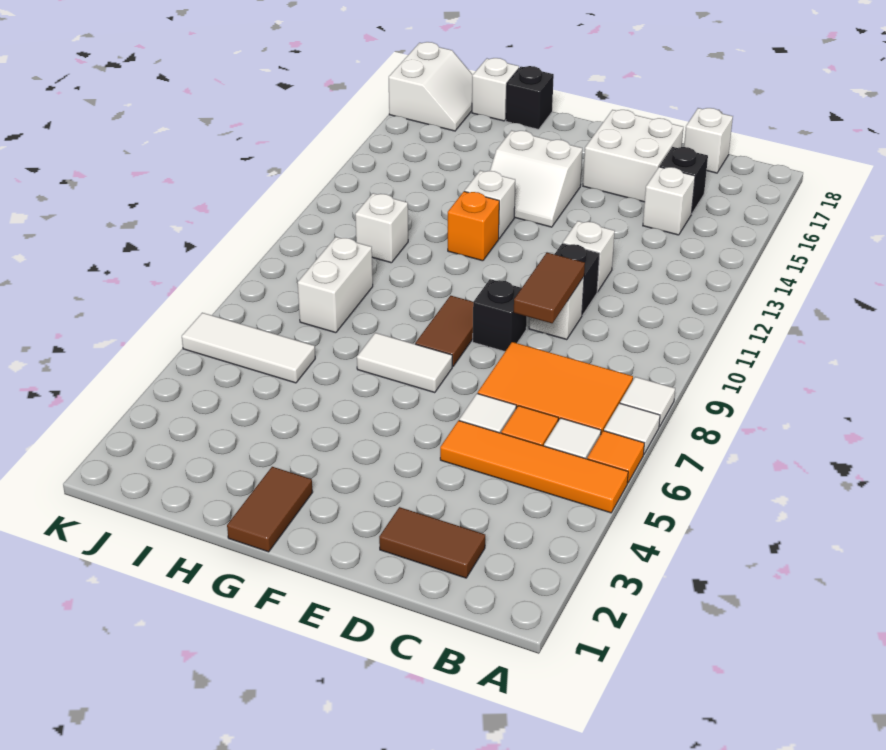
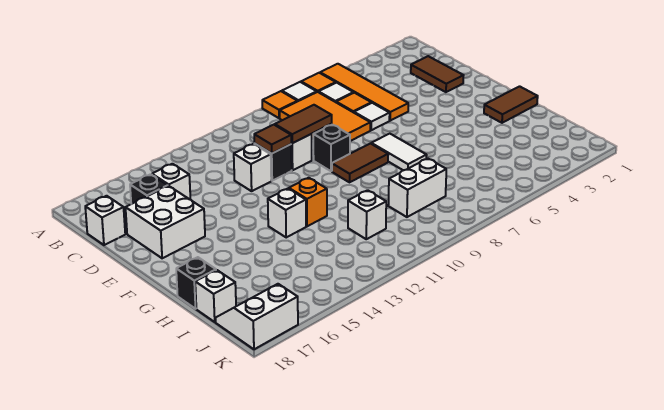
white 1x1 tile [620,377,675,427] -> orange 1x1 tile [262,91,297,118]
none -> brown 1x1 tile [254,125,291,153]
white 2x2 slope [490,131,582,227] -> none
white 1x3 tile [182,313,315,383] -> none

